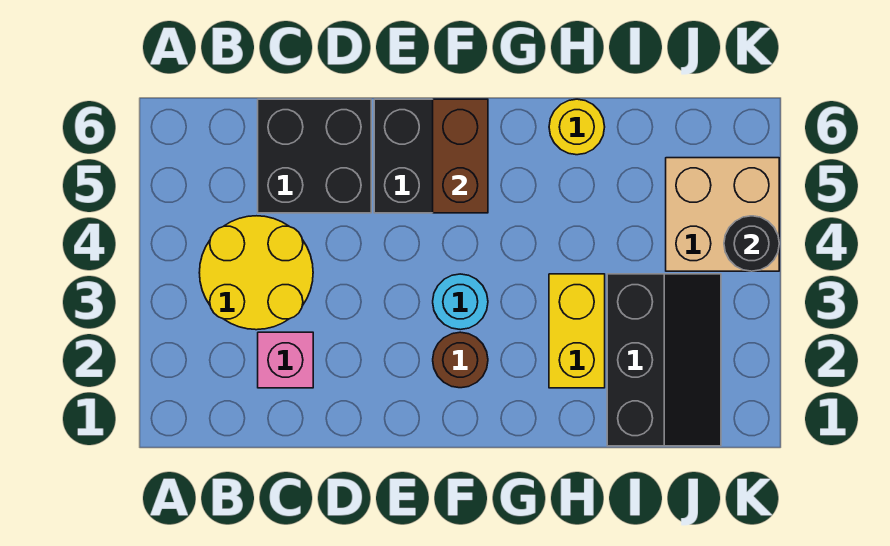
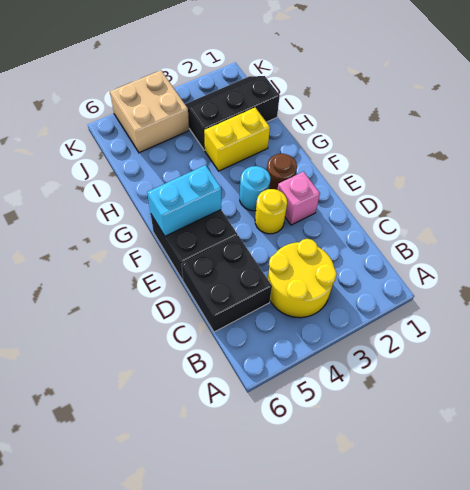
pink 1x1 brick [258,332,313,388] -> pink 1x1 brick moved to [278,172,320,225]
brown 1x2 brick [433,99,488,213] -> cyan 1x2 brick [147,165,221,236]
yellow 1x1 round brick [549,99,605,155] -> yellow 1x1 round brick moved to [255,189,287,234]
black 1x1 round brick [724,216,779,271] -> none

